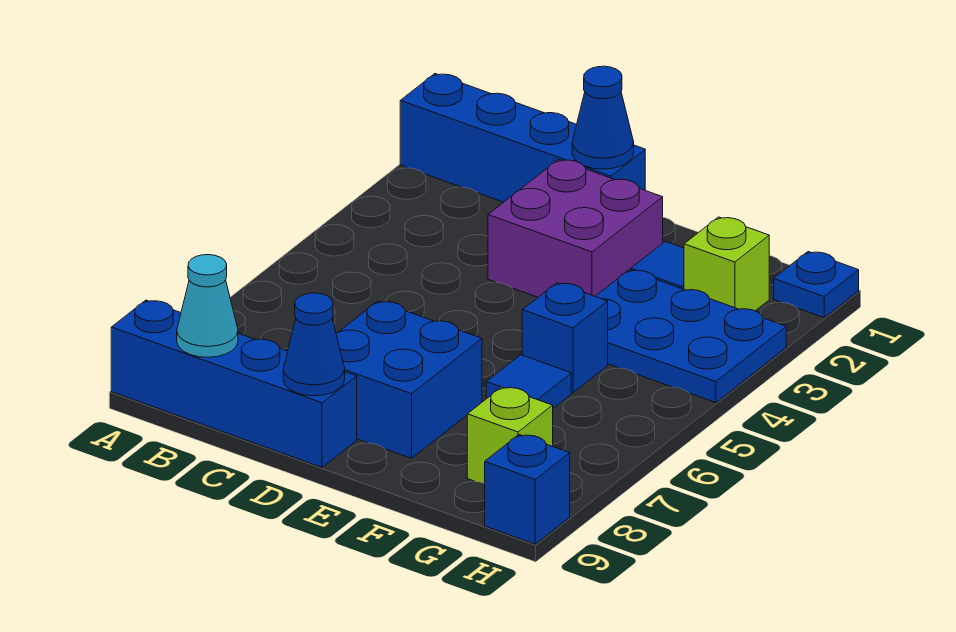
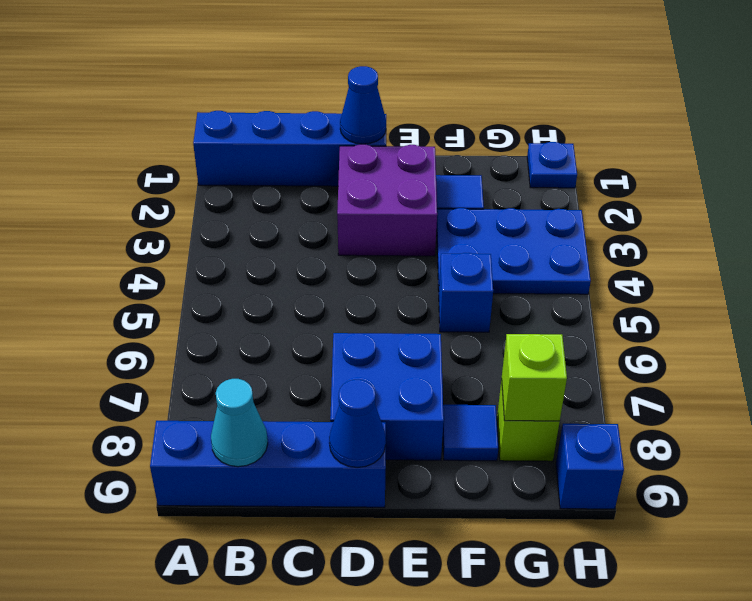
blue 1x1 tile [486,355,571,408] -> blue 1x1 tile moved to [443,405,498,461]
lime 1x1 brick [684,217,769,311] -> lime 1x1 brick moved to [502,334,567,421]

